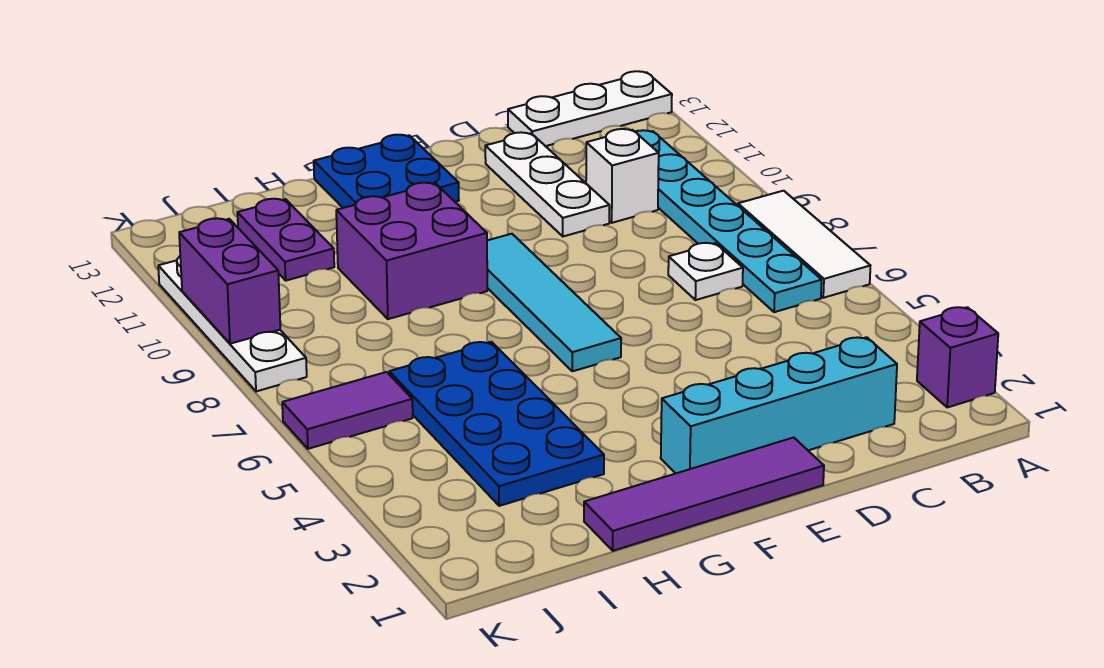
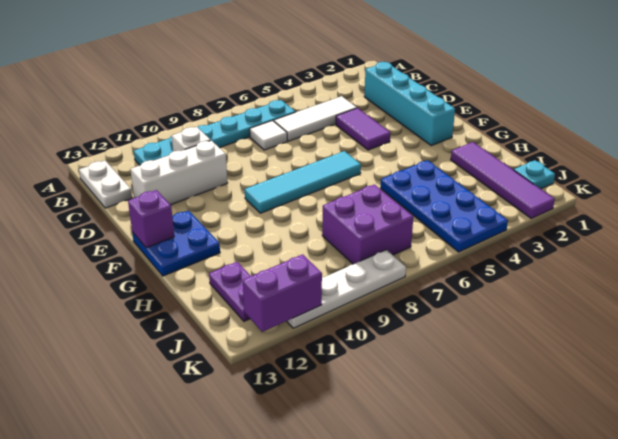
purple 1x1 brick [917,307,998,407] -> purple 1x1 brick moved to [128,190,174,248]
white 1x3 tile [738,191,870,298] -> white 1x3 tile moved to [274,96,357,141]
white 1x3 plate [508,71,672,146] -> white 1x2 plate [79,161,132,208]
white 1x1 plate [668,243,743,300] -> white 1x1 tile [250,121,287,150]
white 1x3 plate [485,132,610,236] -> white 1x3 brick [130,140,228,205]
purple 1x4 tile [584,437,824,551] -> purple 1x4 tile moved to [451,142,555,218]
purple 2x2 brick [336,183,487,319] -> purple 2x2 brick moved to [322,185,413,264]
blue 2x4 plate [389,342,604,506] -> blue 2x4 plate turned to [381,160,508,252]
purple 1x2 plate [237,199,334,281] -> purple 1x2 plate turned to [209,262,251,321]
none -> cyan 1x1 plate [514,160,555,189]
purple 1x2 tile [282,372,413,449] -> purple 1x2 tile moved to [336,108,390,150]
purple 1x2 brick [179,218,280,344] -> purple 1x2 brick moved to [243,254,322,332]

